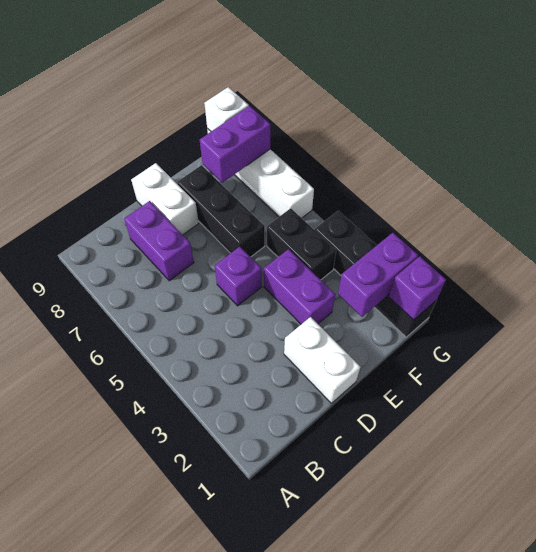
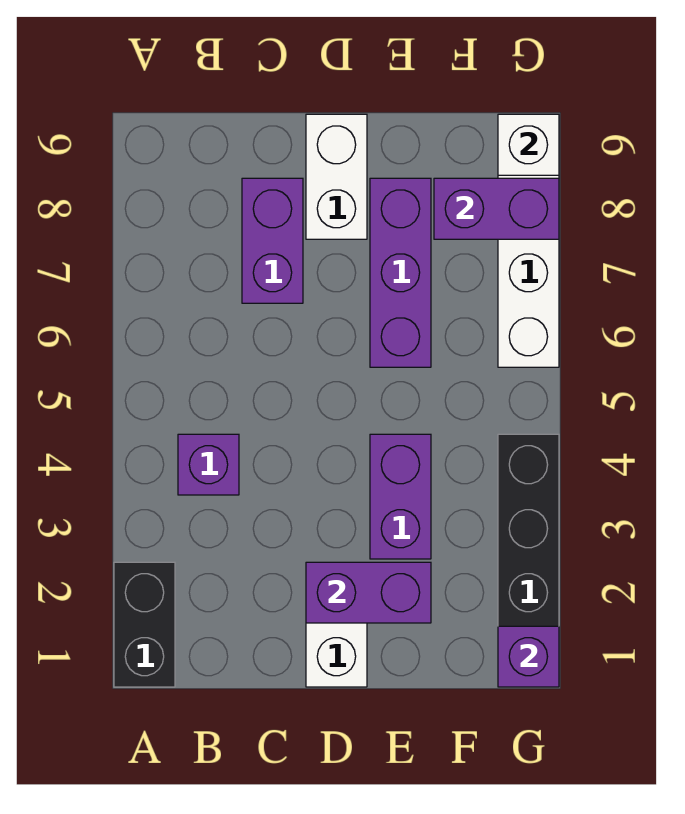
purple 1x1 brick [215,247,262,306] -> purple 1x1 brick moved to [178,434,239,495]
black 1x3 brick [177,165,265,257] -> purple 1x3 brick [370,178,431,367]
purple 1x2 brick [338,233,418,317] -> purple 1x2 brick moved to [306,562,431,623]
black 1x2 brick [267,208,336,280] -> black 1x2 brick moved to [114,562,175,687]

